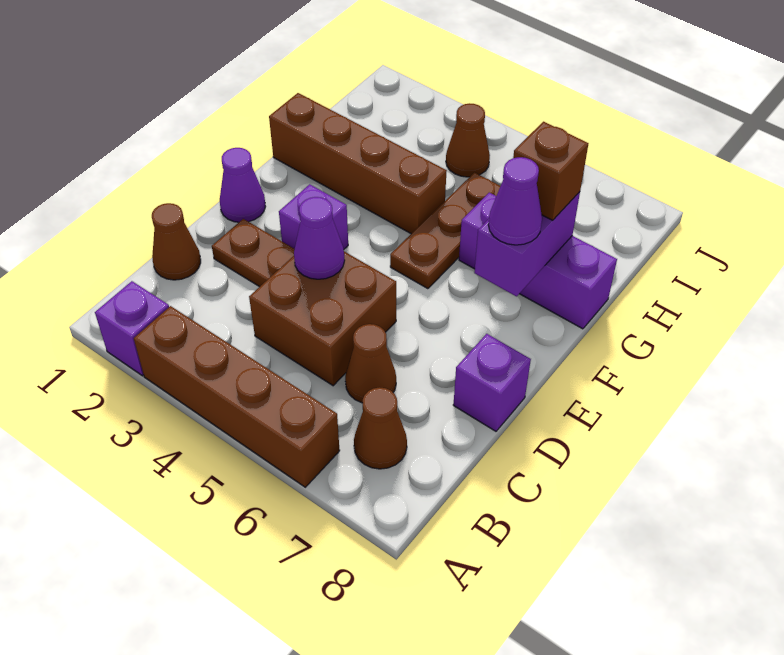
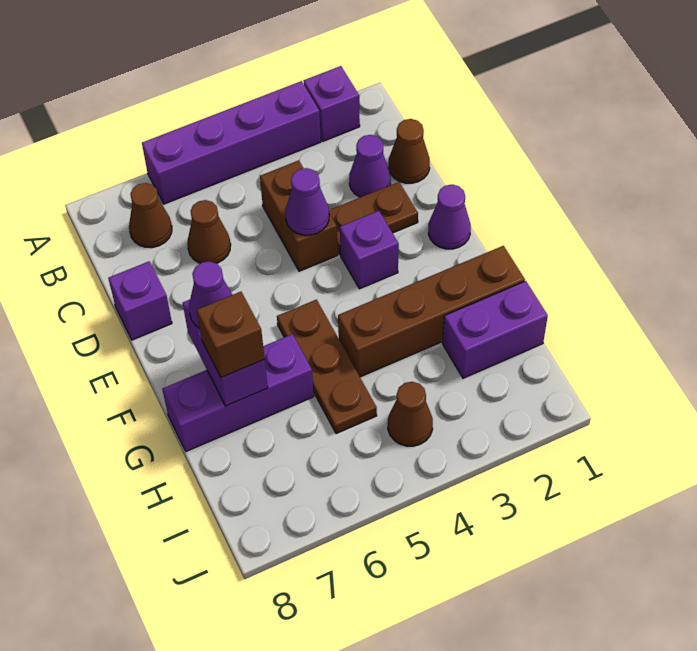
brown 1x4 brick [134,306,340,487] -> purple 1x4 brick [142,81,321,204]
none -> purple 1x1 cone [349,135,391,197]
brown 2x2 brick [249,252,396,386] -> brown 1x2 brick [260,160,338,271]
none -> purple 1x2 brick [442,281,548,378]

